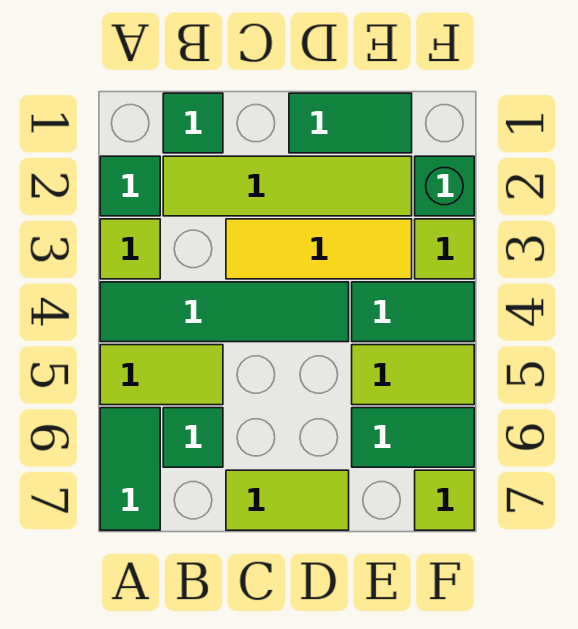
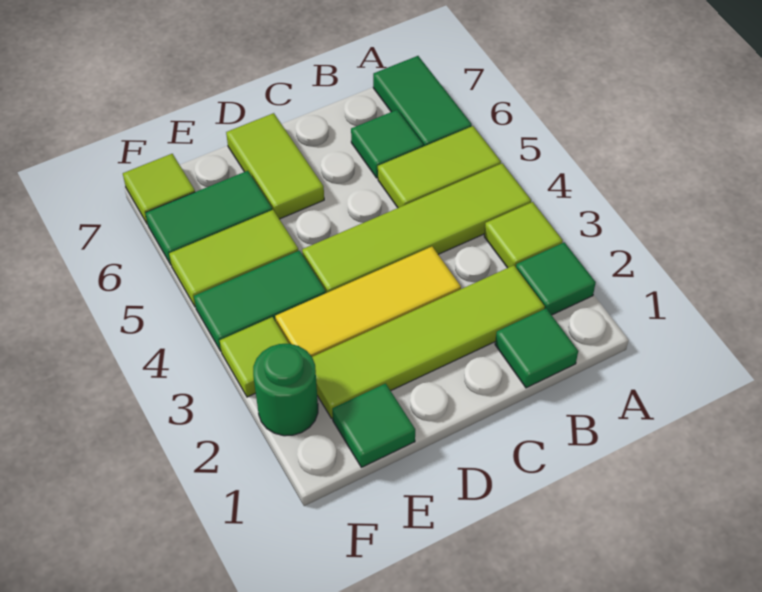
green 1x4 tile [100,282,349,342] -> lime 1x4 tile [302,163,531,293]
lime 1x2 tile [226,470,349,530] -> lime 1x2 tile turned to [226,113,324,219]
green 1x2 tile [289,93,412,153] -> green 1x1 tile [332,384,415,467]
green 1x1 brick [415,156,474,216] -> green 1x1 round brick [253,344,318,436]

